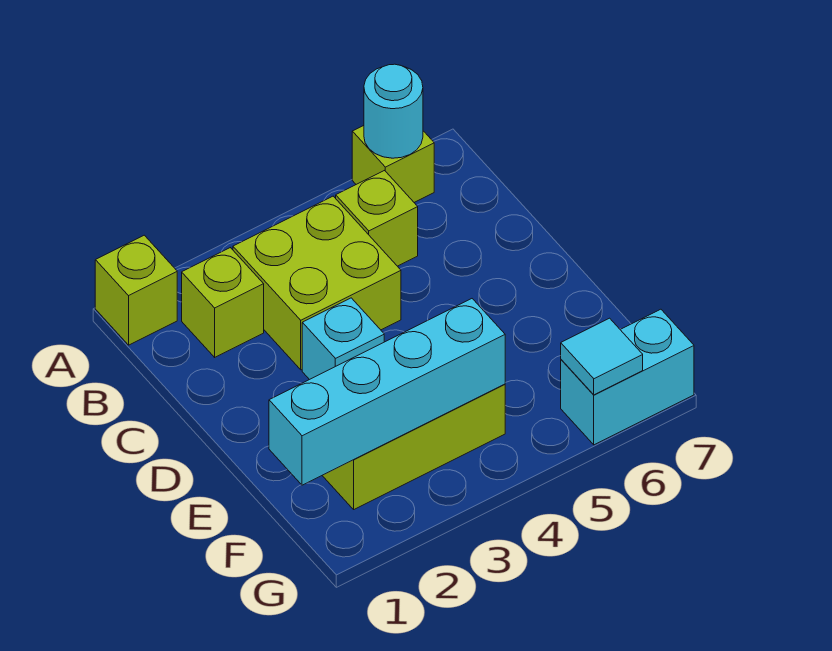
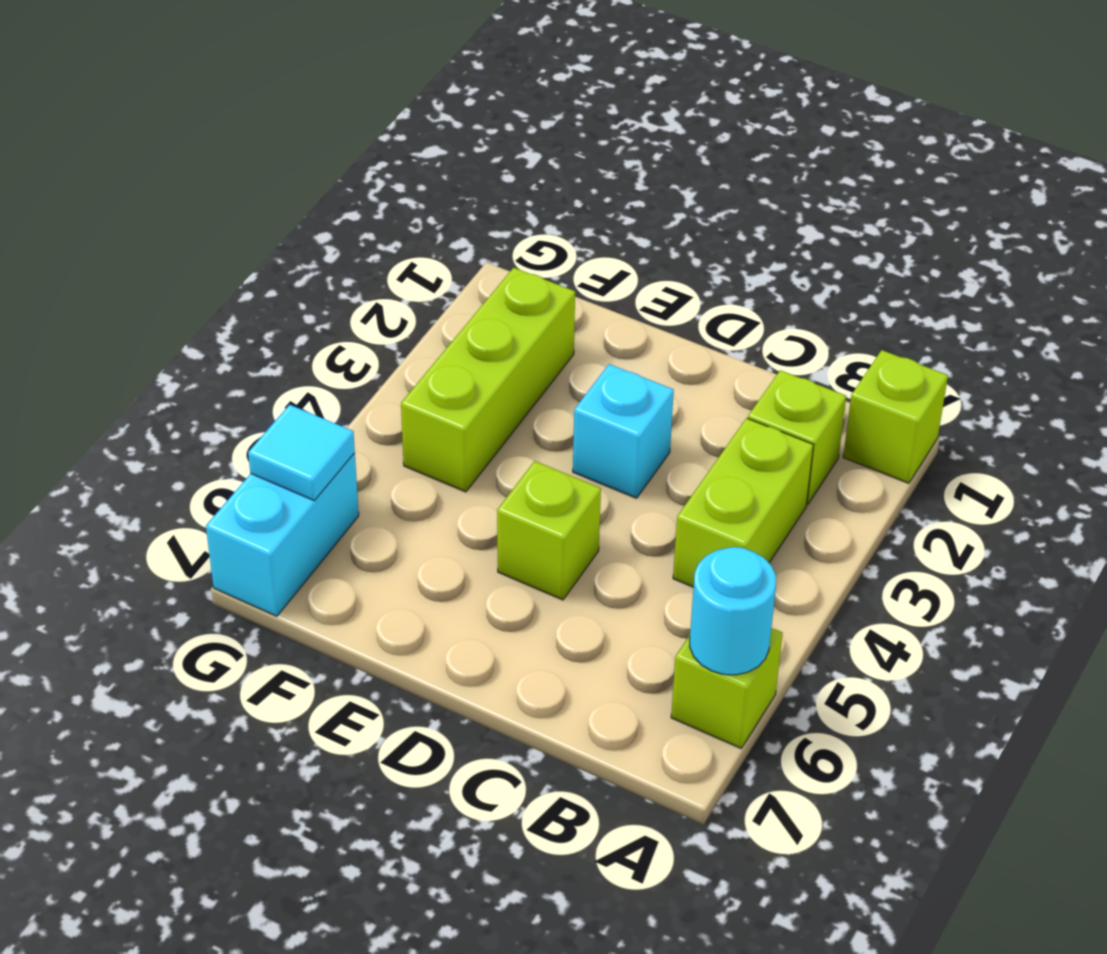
lime 2x2 brick [233,196,401,370] -> lime 1x2 brick [673,418,813,587]
lime 1x1 brick [336,171,418,266] -> lime 1x1 brick moved to [497,461,601,600]
cyan 1x4 brick [269,299,505,485] -> none

